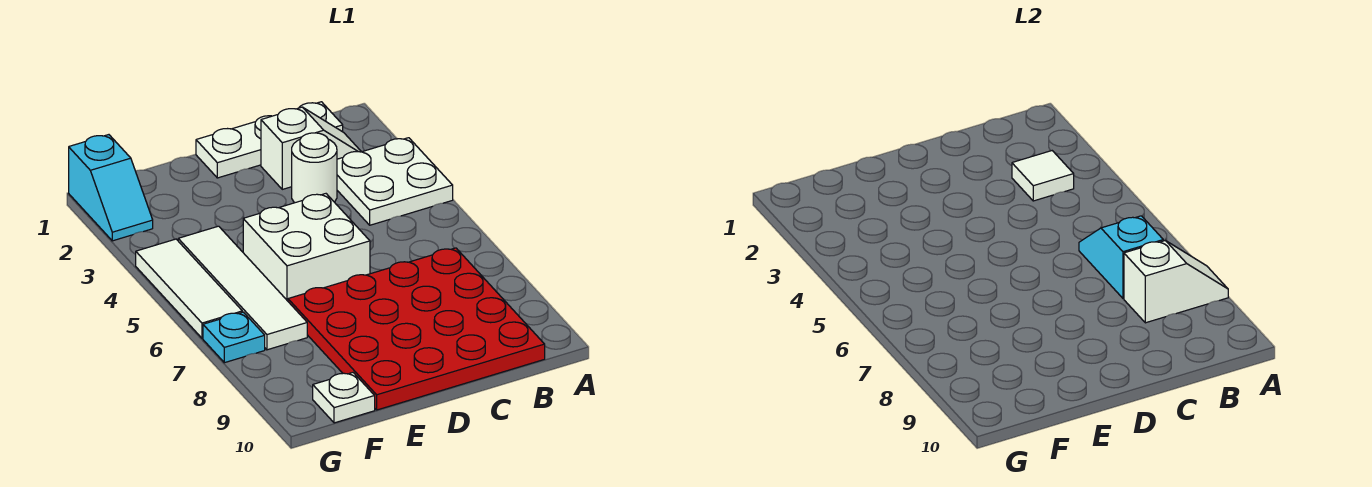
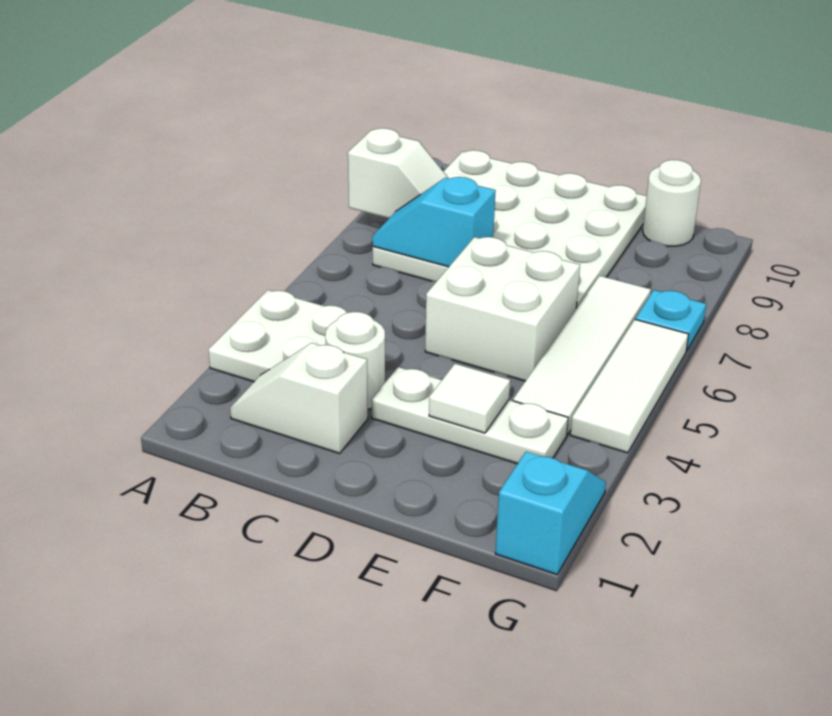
white 1x2 slope [1124,241,1228,323] -> white 1x2 slope turned to [348,128,448,218]
white 1x3 plate [196,102,343,178] -> white 1x3 plate moved to [372,367,568,464]
white 1x1 tile [1012,151,1074,201] -> white 1x1 tile moved to [429,364,510,433]
cyan 1x2 slope [1079,216,1163,298] -> cyan 1x2 slope turned to [372,177,496,267]
red 4x4 plate [288,248,545,410] -> white 4x4 plate [373,150,647,308]
white 1x1 plate [313,373,375,423] -> white 1x1 round brick [643,160,701,246]

